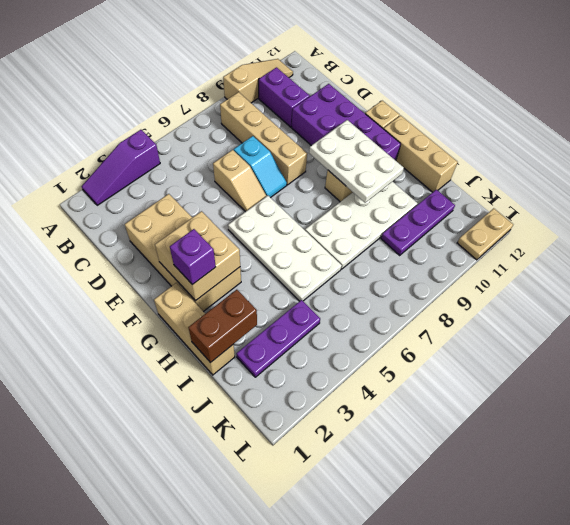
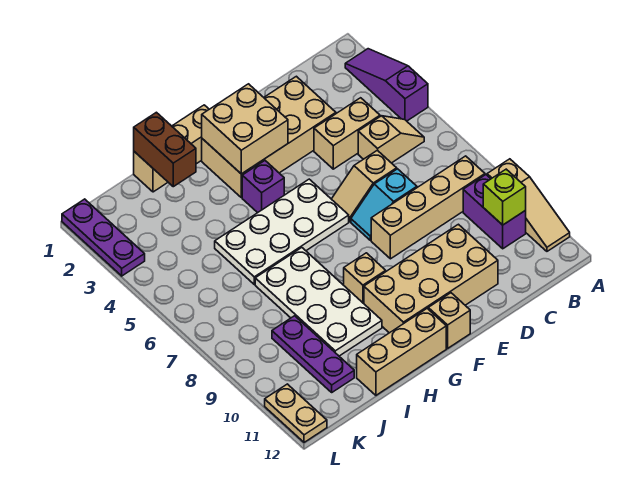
none -> tan 1x2 slope [358,116,424,163]
purple 1x2 brick [259,67,310,127] -> purple 1x2 brick turned to [463,175,526,249]
none -> lime 1x1 brick [483,169,526,225]
none -> tan 1x2 brick [314,98,380,169]
purple 2x4 brick [292,84,401,161] -> tan 2x4 brick [364,224,498,333]
white 2x3 plate [309,120,404,203] -> none
purple 1x1 brick [170,229,216,285] -> purple 1x1 brick moved to [242,161,284,213]
purple 1x3 plate [236,300,320,377] -> purple 1x3 plate moved to [62,199,145,276]

